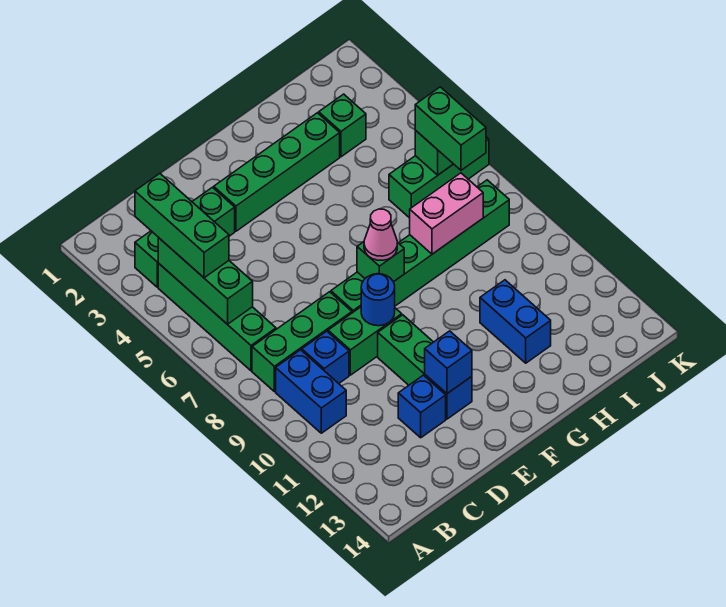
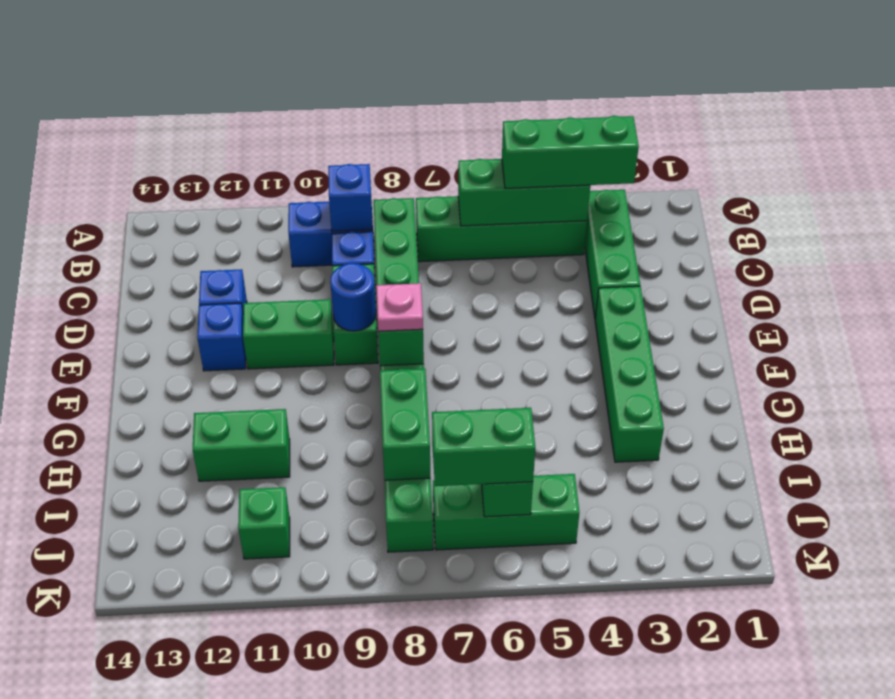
blue 1x1 brick [425,331,472,394] -> blue 1x1 brick moved to [328,164,373,231]
pink 1x1 cone [364,209,397,260] -> pink 1x1 plate [376,283,423,331]
pink 1x2 brick [410,173,483,254] -> green 1x2 brick [380,369,430,480]
blue 1x2 brick [480,280,551,363] -> green 1x2 brick [193,409,290,481]
green 1x1 brick [319,94,366,157] -> green 1x1 brick moved to [238,487,290,559]
green 1x3 brick [389,137,489,218] -> green 1x3 brick turned to [433,474,579,550]

